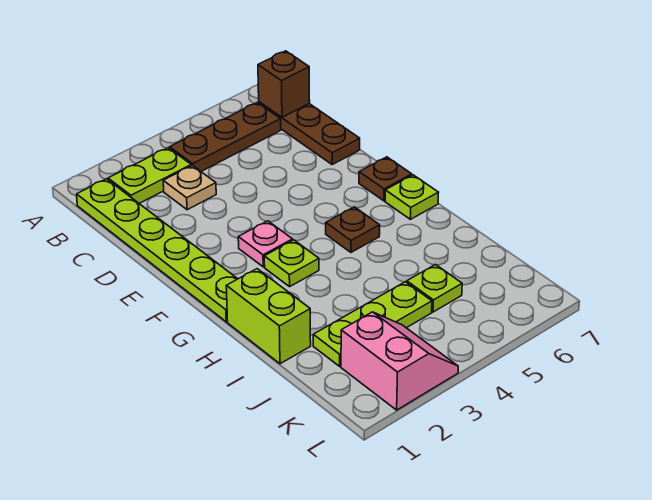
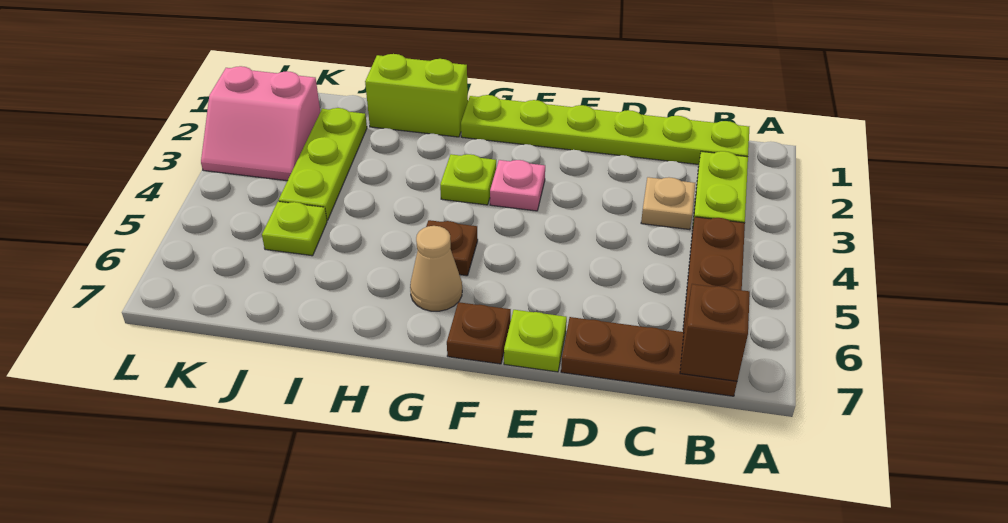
none -> tan 1x1 cone [410,226,462,311]
lime 1x1 plate [385,175,439,219] -> lime 1x1 plate moved to [504,310,567,372]

